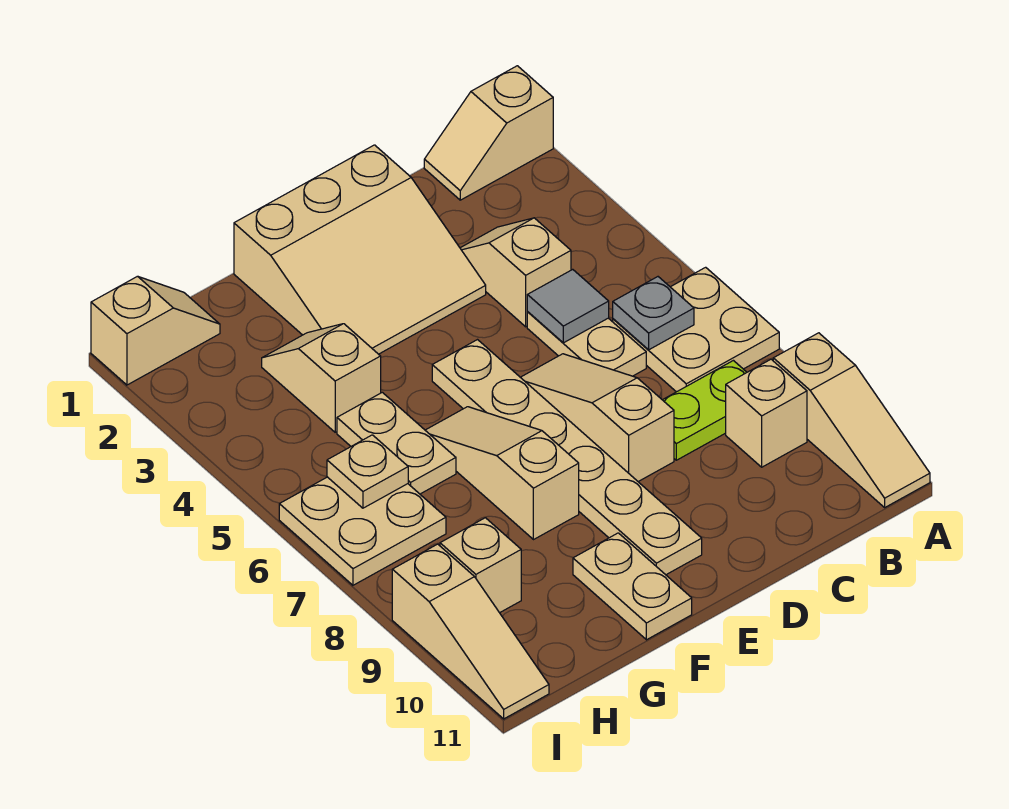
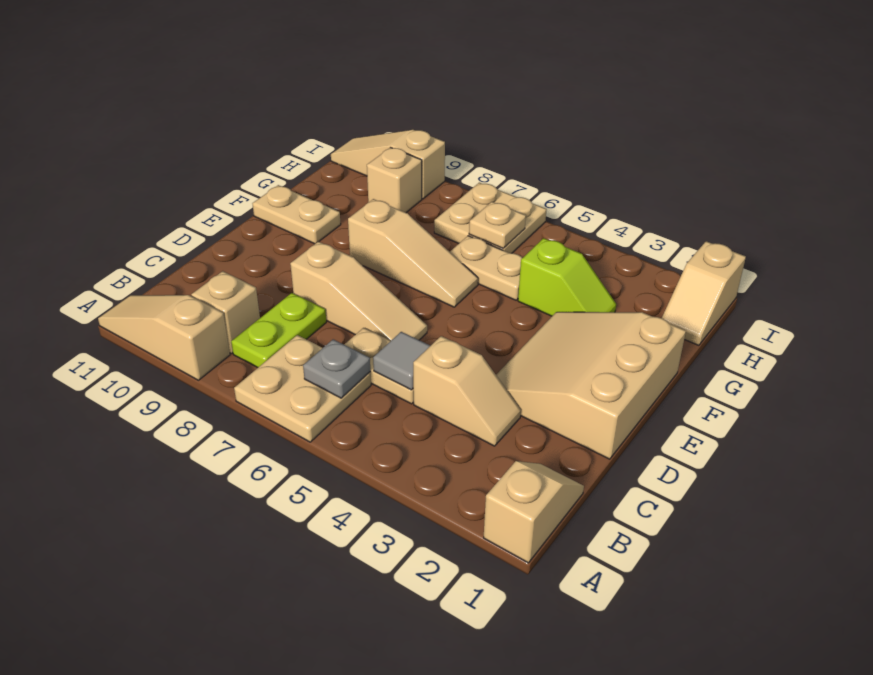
tan 1x6 plate [432,340,702,575] -> none
tan 1x2 slope [262,324,381,432] -> lime 1x2 slope [518,238,616,316]

